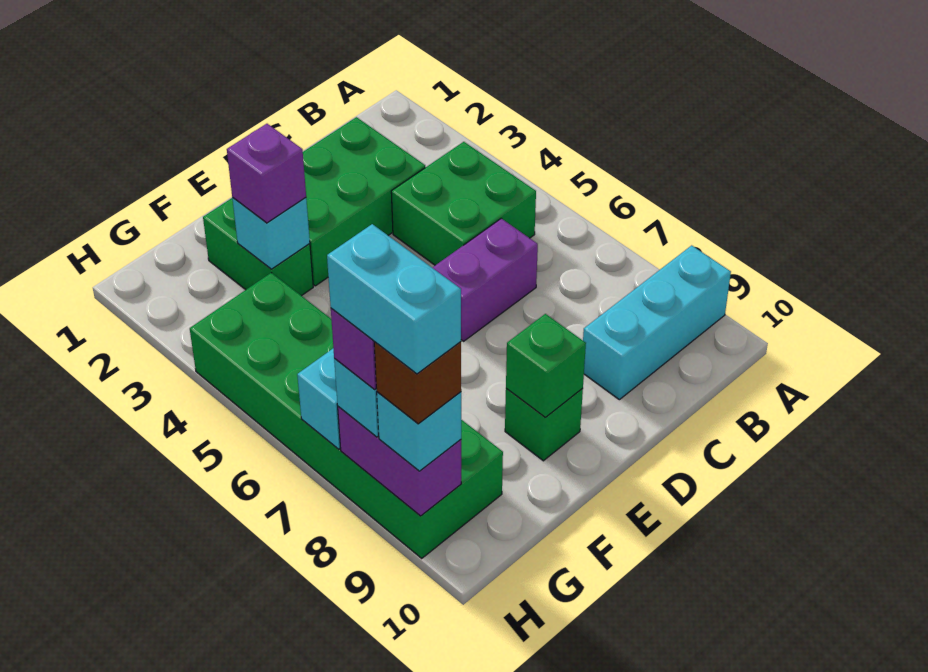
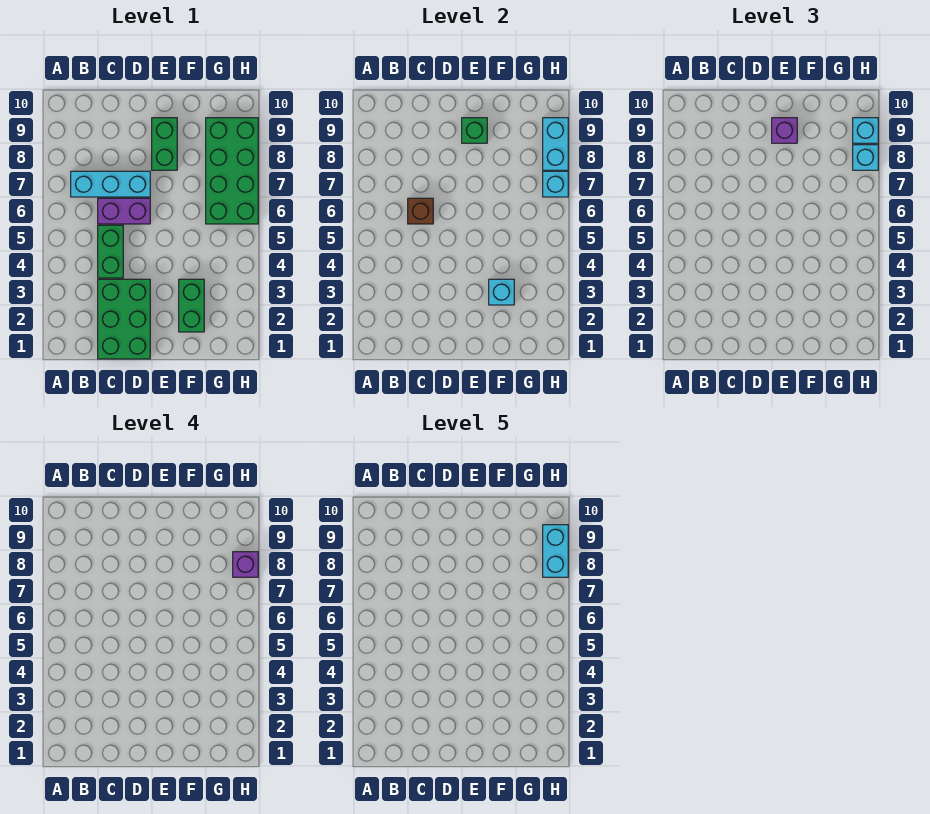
cyan 1x3 brick [583,245,731,400] -> cyan 1x3 brick moved to [71,171,150,197]
green 2x2 brick [391,142,536,265] -> green 1x2 brick [98,225,123,278]
green 2x3 brick [303,117,425,286] -> green 2x3 brick turned to [98,279,150,359]
green 1x1 brick [505,388,583,461] -> green 1x2 brick [152,118,177,170]
purple 1x1 brick [227,124,306,223] -> purple 1x1 brick moved to [772,118,797,143]
green 2x6 brick [190,273,503,558] -> green 2x4 brick [206,118,258,224]
purple 1x2 brick [338,407,461,516] -> cyan 1x2 brick [543,118,568,170]
brown 1x1 brick [374,342,461,424] -> brown 1x1 brick moved to [408,198,433,224]

